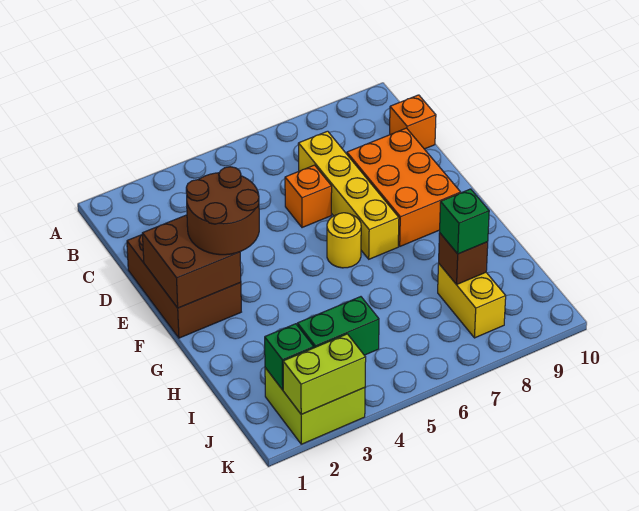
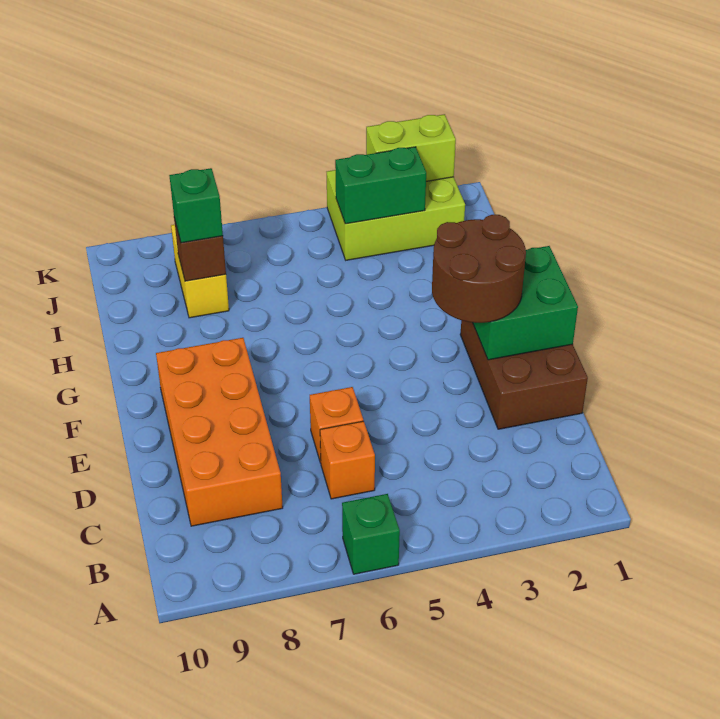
yellow 1x4 brick [298,131,399,259] -> none
orange 1x1 brick [390,95,436,149] -> orange 1x1 brick moved to [320,421,375,499]
orange 2x3 brick [347,128,461,246] -> orange 2x4 brick [156,338,283,526]
brown 2x2 brick [142,215,241,308] -> green 2x2 brick [473,246,578,360]
yellow 1x1 round brick [327,213,361,268] -> none
lime 2x2 brick [265,368,365,444] -> lime 2x3 brick [327,170,465,260]
green 1x1 brick [265,324,314,390] -> green 1x1 brick moved to [342,494,400,574]

